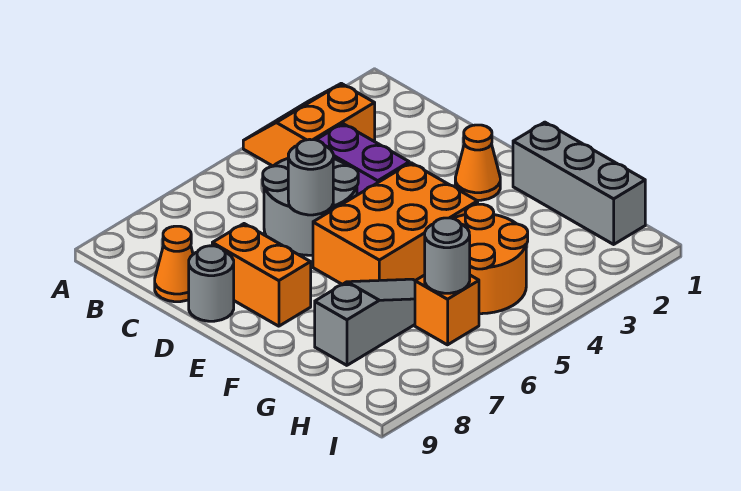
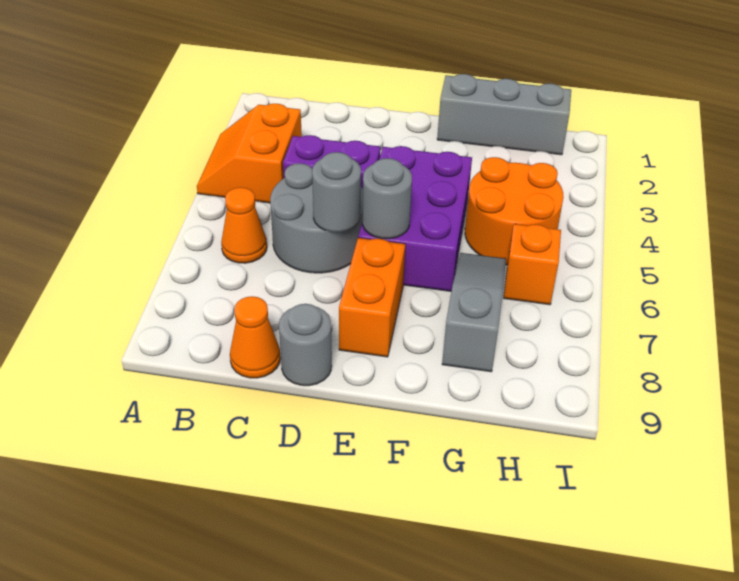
orange 1x2 brick [212,224,311,326] -> orange 1x2 brick turned to [339,238,405,357]
orange 1x1 cone [455,125,500,200] -> orange 1x1 cone moved to [221,187,267,263]
orange 2x3 brick [313,163,478,284] -> purple 2x3 brick [358,146,472,291]
grey 1x1 round brick [425,218,470,293] -> grey 1x1 round brick moved to [362,158,412,239]

